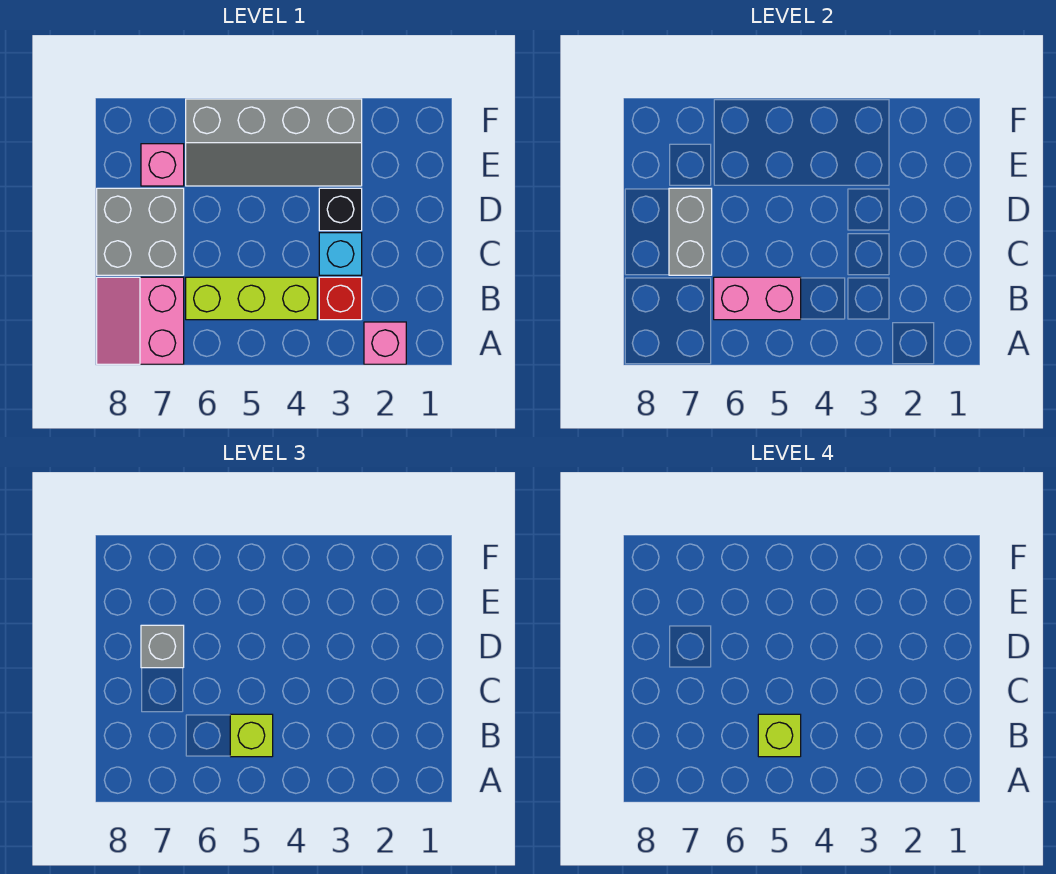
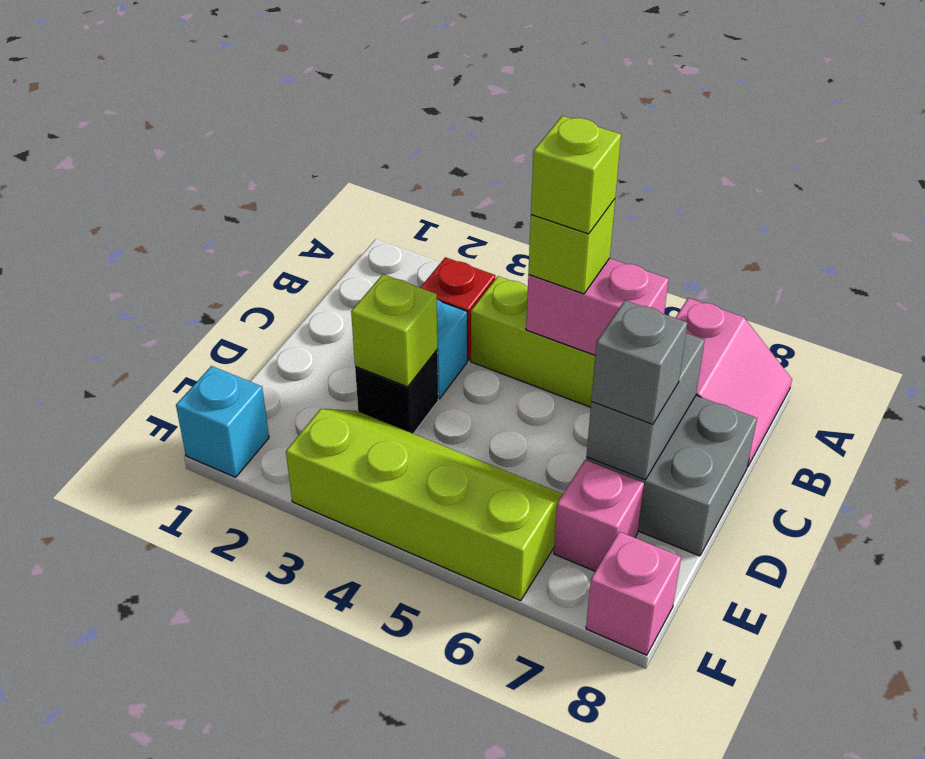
pink 1x1 brick [364,322,406,364] -> pink 1x1 brick moved to [586,532,681,655]
none -> lime 1x1 brick [351,274,437,387]
grey 2x4 slope [186,99,362,186] -> lime 2x4 slope [286,409,563,601]
none -> cyan 1x1 brick [176,366,269,477]

